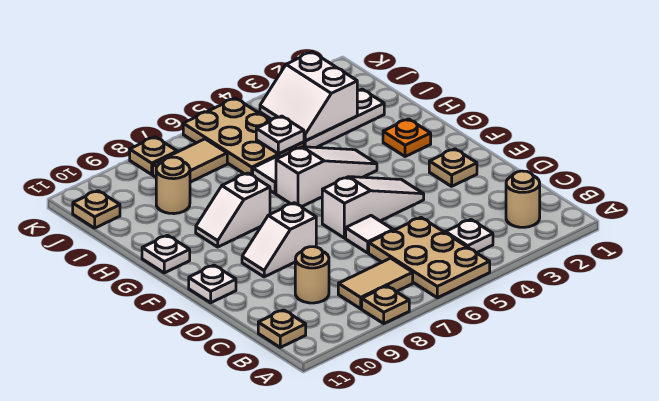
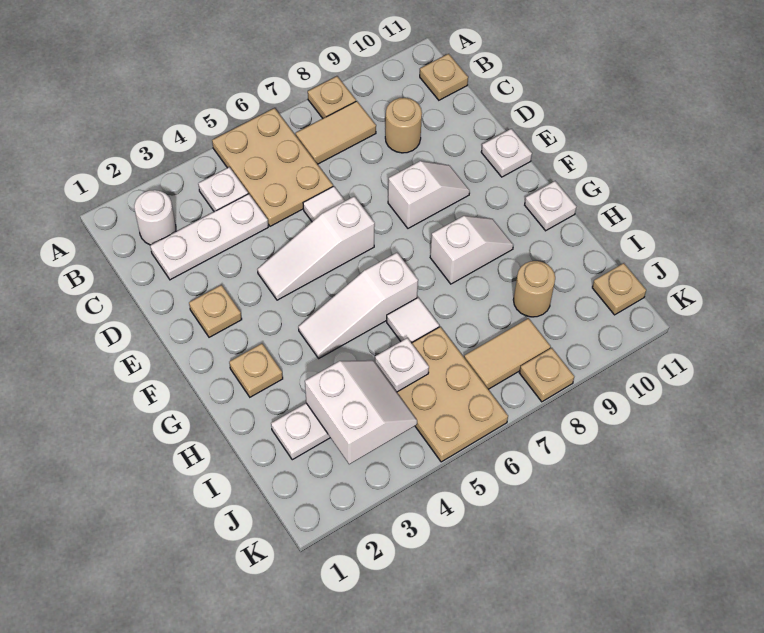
tan 1x1 round brick [506,171,540,227] -> white 1x1 round brick [134,190,176,245]
none -> white 1x3 plate [150,194,268,280]
orange 1x1 plate [383,119,431,157] -> tan 1x1 plate [229,344,283,397]

